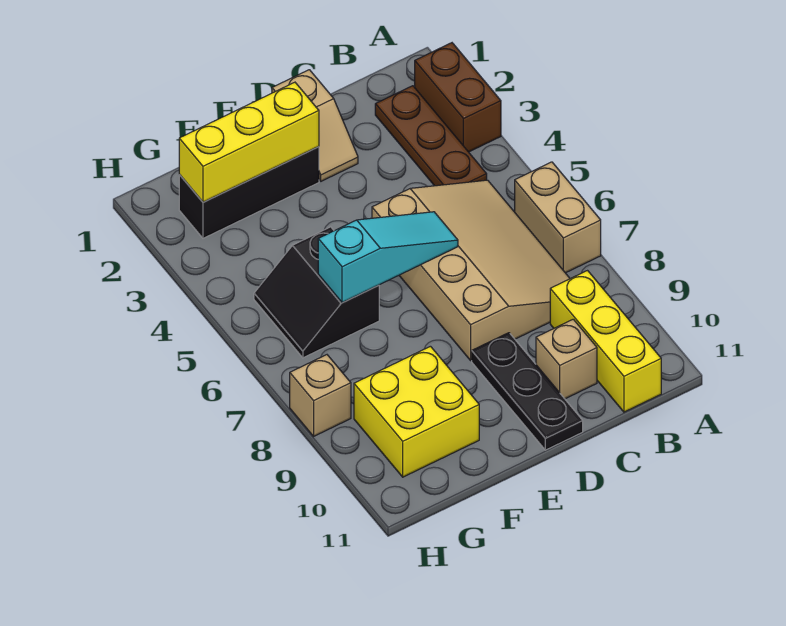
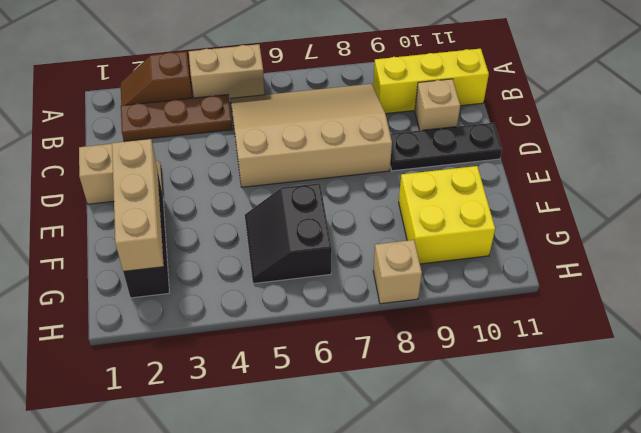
brown 1x2 brick [415,43,501,152] -> brown 1x2 slope [121,52,193,105]
tan 1x2 brick [515,162,601,273] -> tan 1x2 brick moved to [189,44,265,103]
cyan 1x3 slope [318,212,458,303] -> none
yellow 1x3 brick [179,82,319,202] -> tan 1x3 brick [112,139,164,272]
black 2x2 slope [254,227,379,358] -> black 2x2 slope turned to [245,183,332,284]

